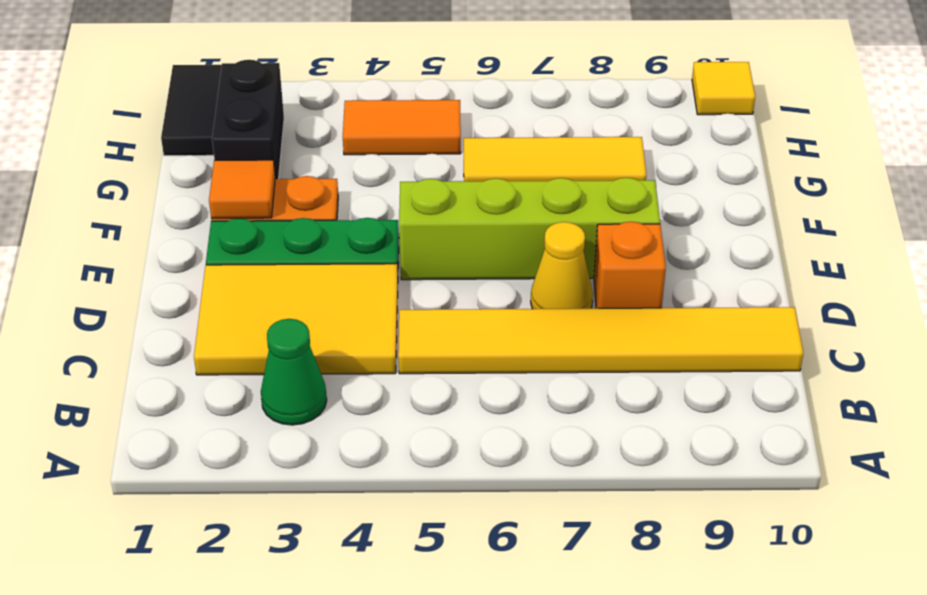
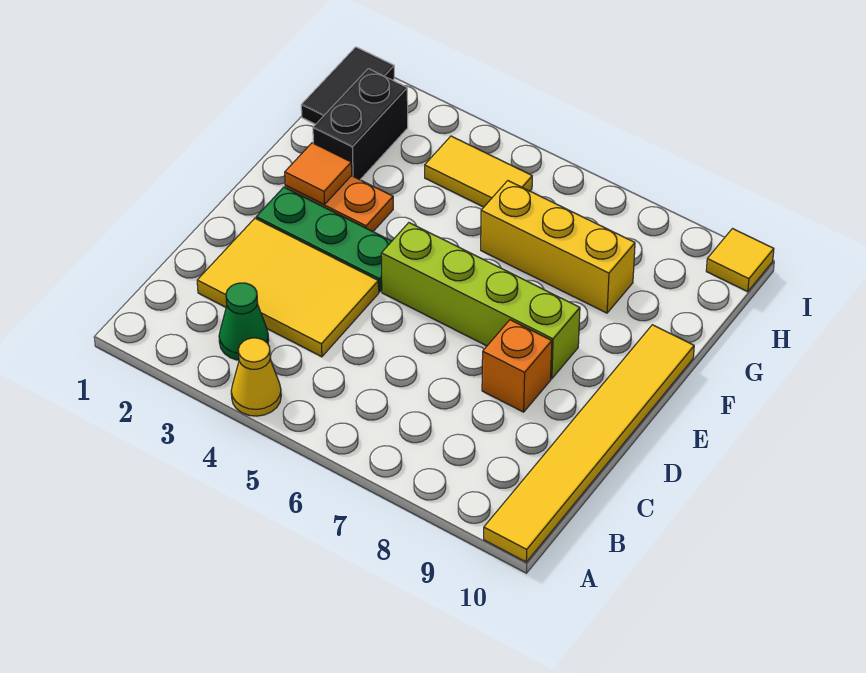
yellow 1x6 tile [398,307,803,374] -> yellow 1x6 tile turned to [484,325,694,562]
yellow 1x1 cone [531,222,593,309] -> yellow 1x1 cone moved to [231,338,281,416]
yellow 1x3 tile [464,137,646,181] -> yellow 1x3 brick [481,181,635,313]
orange 1x2 tile [343,100,461,155] -> yellow 1x2 tile [425,136,532,207]

